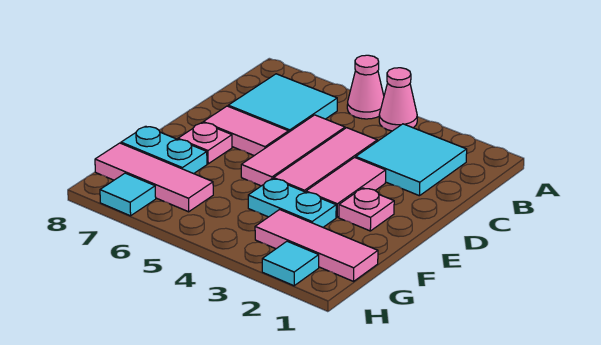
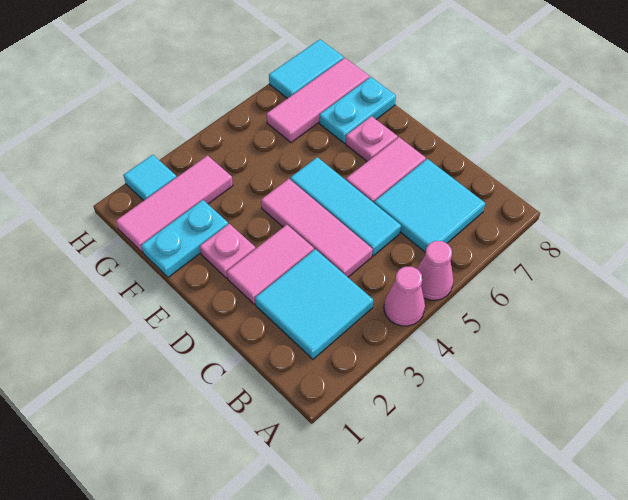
pink 1x3 tile [241,115,345,186] -> cyan 1x3 tile [290,157,401,256]
pink 1x2 tile [306,157,386,217] -> pink 1x2 tile turned to [227,225,314,304]
cyan 1x2 plate [248,179,336,227] -> cyan 1x2 plate moved to [141,200,228,277]
cyan 1x1 tile [100,173,156,216] -> cyan 1x2 tile [269,39,344,99]

